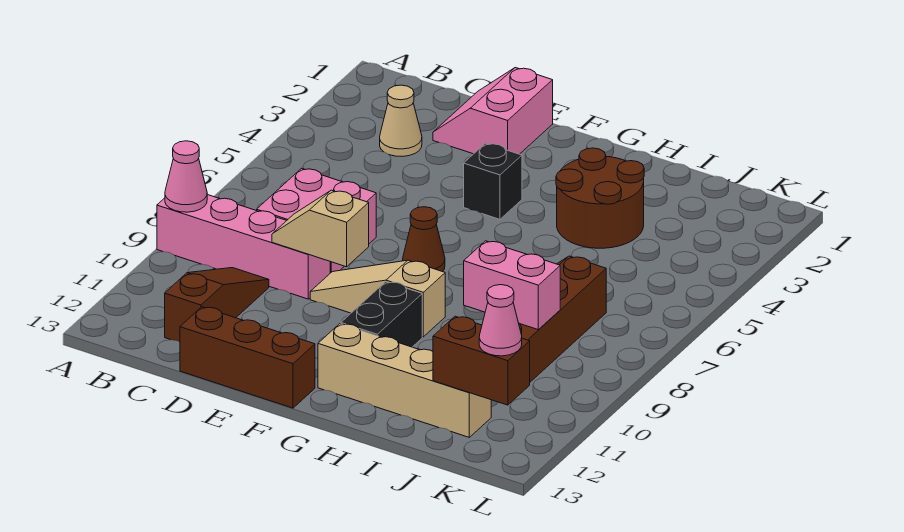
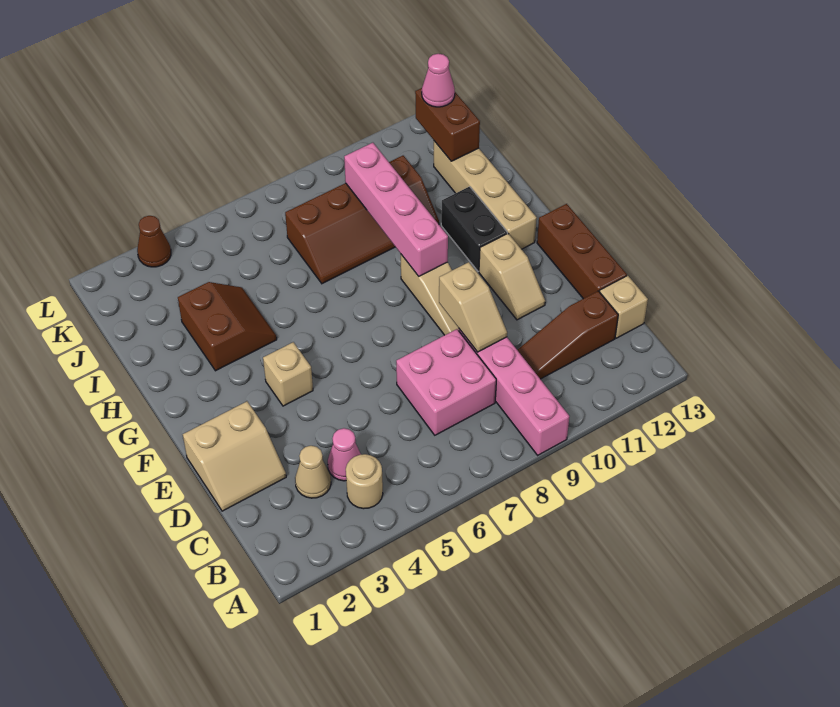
pink 1x1 cone [165,141,207,212] -> pink 1x1 cone moved to [328,428,361,481]
none -> tan 1x1 round brick [346,454,383,509]
none -> tan 1x1 brick [600,276,648,338]
pink 2x2 slope [433,68,553,154] -> tan 2x2 slope [183,401,286,511]
none -> tan 1x2 slope [479,233,545,320]
black 1x1 brick [464,143,522,219] -> tan 1x1 brick [263,342,313,406]
brown 1x1 cone [403,207,445,272] -> brown 1x1 cone moved to [137,216,171,267]
black 1x2 brick [341,282,422,347] -> black 1x2 brick turned to [441,187,507,271]
brown 2x2 round brick [556,148,644,248] -> brown 2x2 slope [178,282,277,371]
pink 1x2 brick [464,241,560,329] -> pink 1x4 brick [344,143,448,276]

